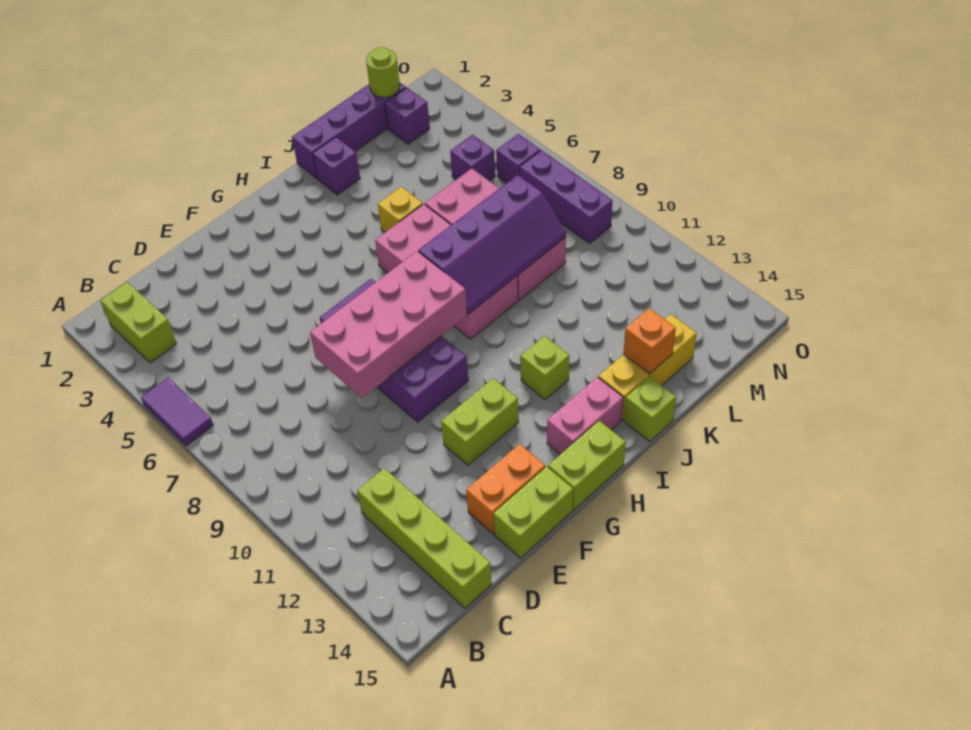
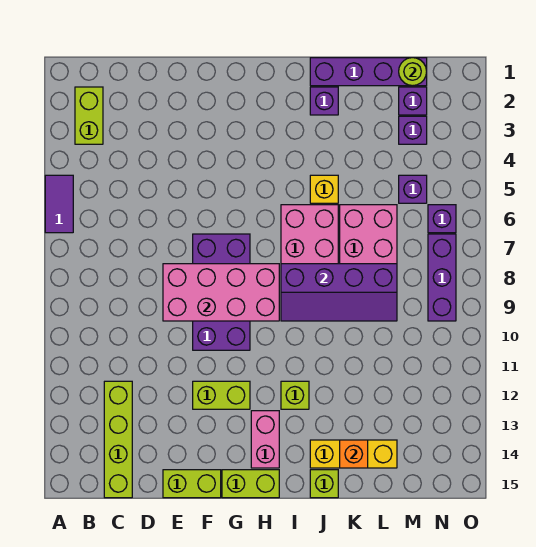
orange 1x2 brick [466,444,545,534] -> none
pink 1x2 brick [547,377,623,454] -> pink 1x2 brick turned to [251,411,279,468]
none -> purple 1x1 brick [399,116,427,144]

